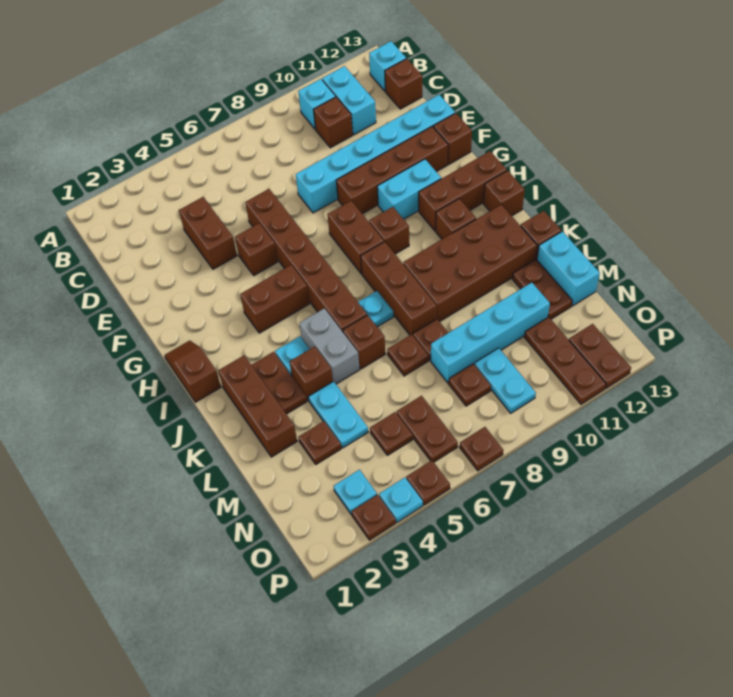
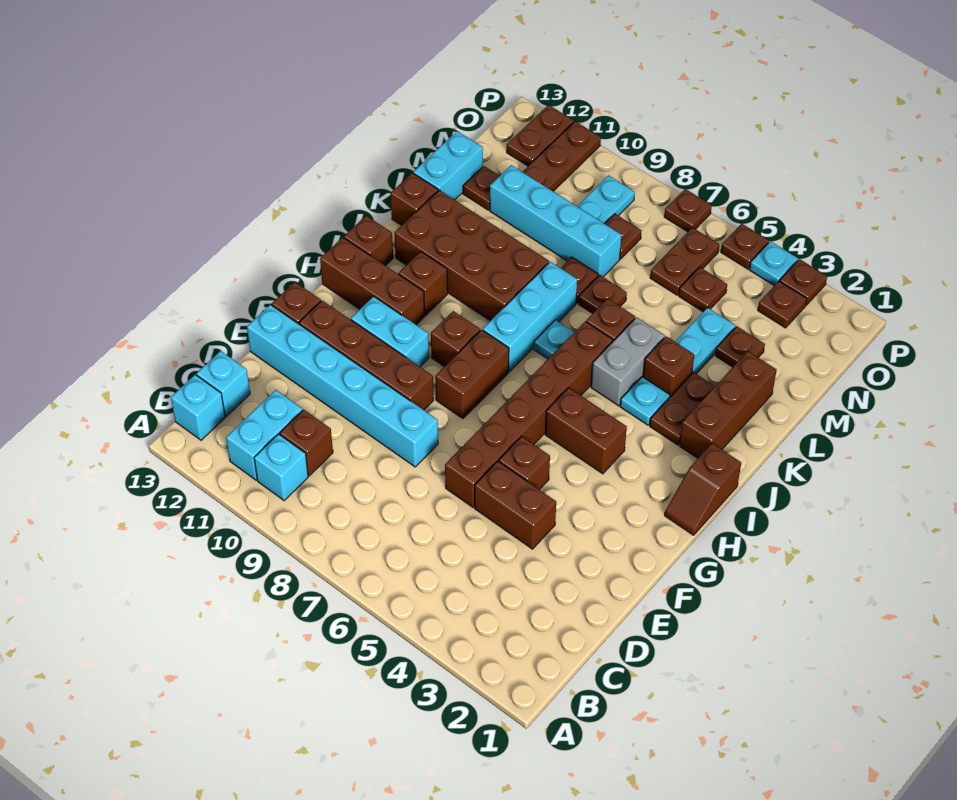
brown 1x1 brick [385,59,422,109] -> cyan 1x1 brick [197,351,250,416]
brown 1x2 brick [179,197,237,269] -> brown 1x2 brick turned to [475,461,556,549]
brown 1x3 brick [361,242,437,335] -> cyan 1x3 brick [483,262,577,372]
brown 1x2 plate [512,260,572,319] -> brown 1x1 plate [463,166,499,210]
cyan 1x1 plate [334,470,377,515] -> brown 1x1 plate [758,281,807,328]

